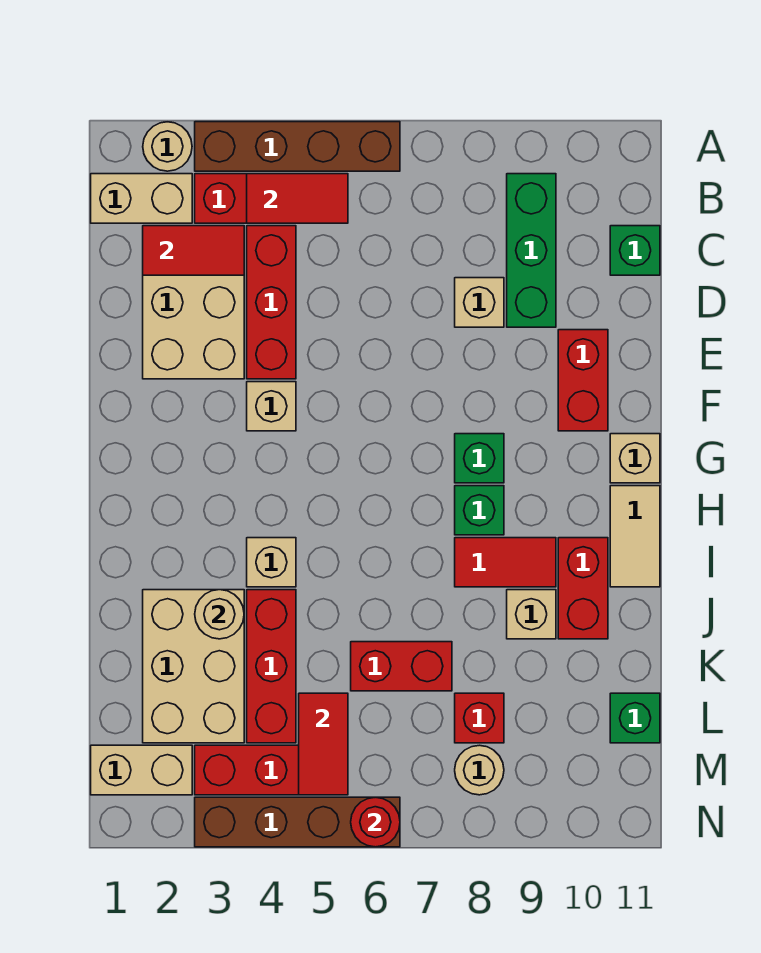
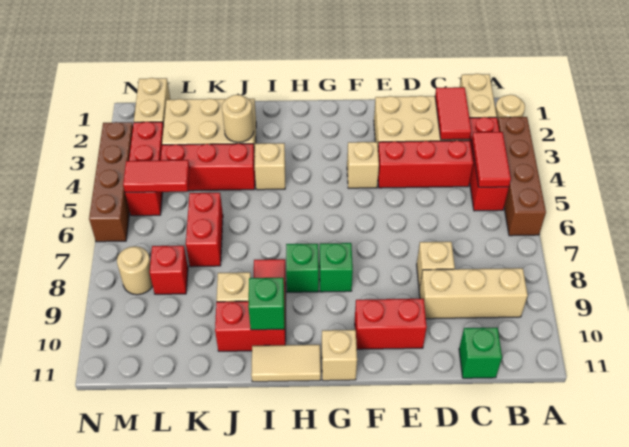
green 1x3 brick [507,174,556,327] -> tan 1x3 brick [419,268,528,319]
green 1x1 brick [610,693,660,743] -> green 1x1 brick moved to [248,278,285,330]
red 1x1 round brick [351,797,400,847] -> none

